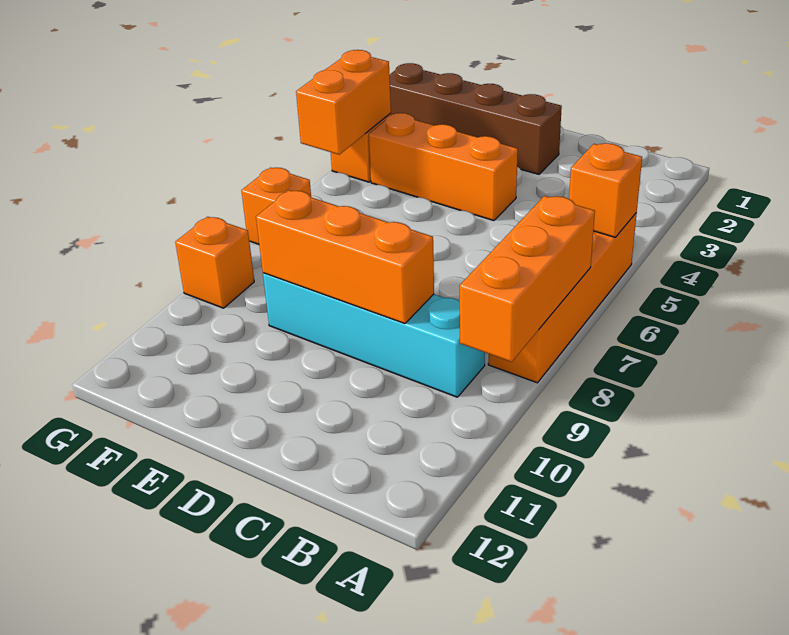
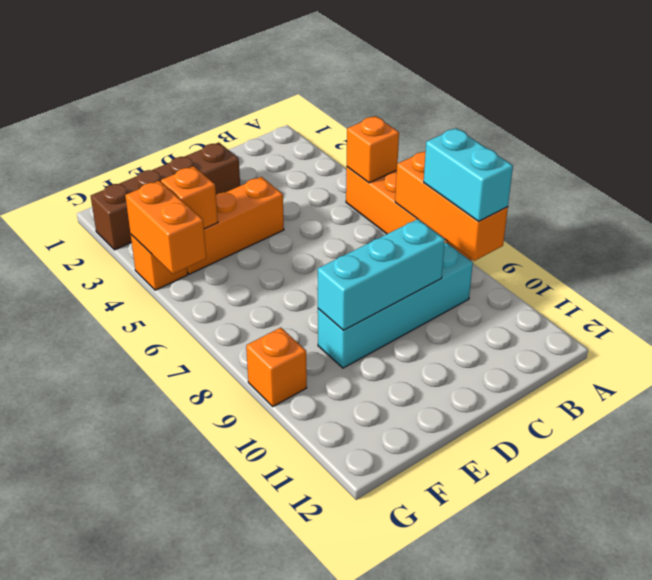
none -> cyan 1x2 brick [424,128,513,222]
orange 1x3 brick [256,190,434,324] -> cyan 1x3 brick [318,219,445,330]
orange 1x1 brick [241,167,311,244] -> orange 1x1 brick moved to [161,166,218,229]

